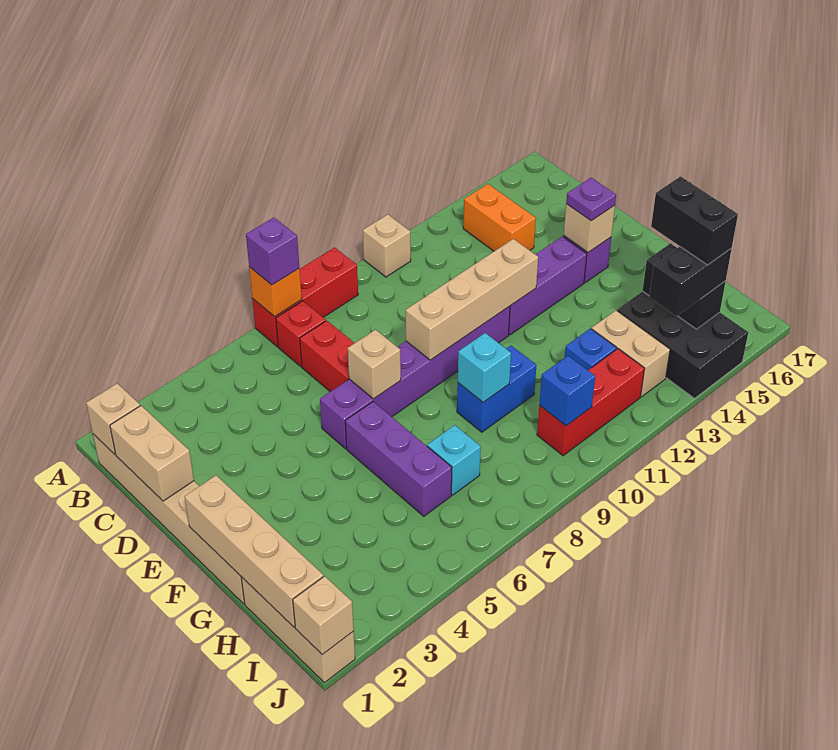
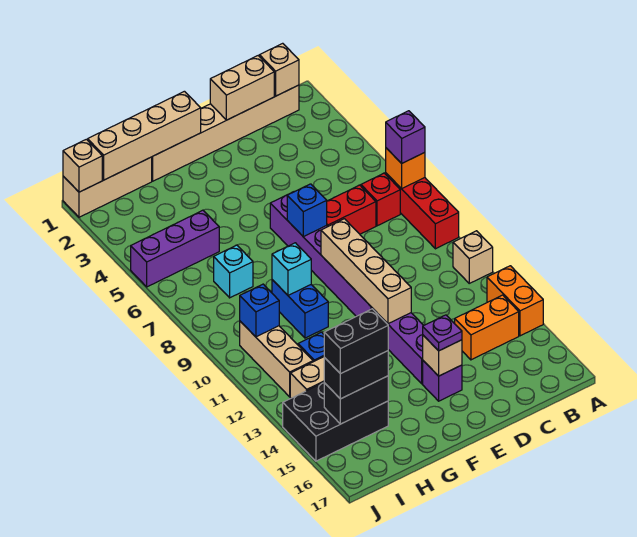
none -> orange 1x2 brick [487,266,543,336]
tan 1x1 brick [348,330,401,399] -> blue 1x1 brick [287,184,327,237]
purple 1x3 brick [345,402,452,516] -> purple 1x3 brick moved to [131,210,219,287]
red 1x3 brick [537,349,644,456] -> tan 1x3 brick [240,321,313,397]
black 1x2 brick [649,247,732,316] -> black 1x2 brick turned to [324,351,388,399]

